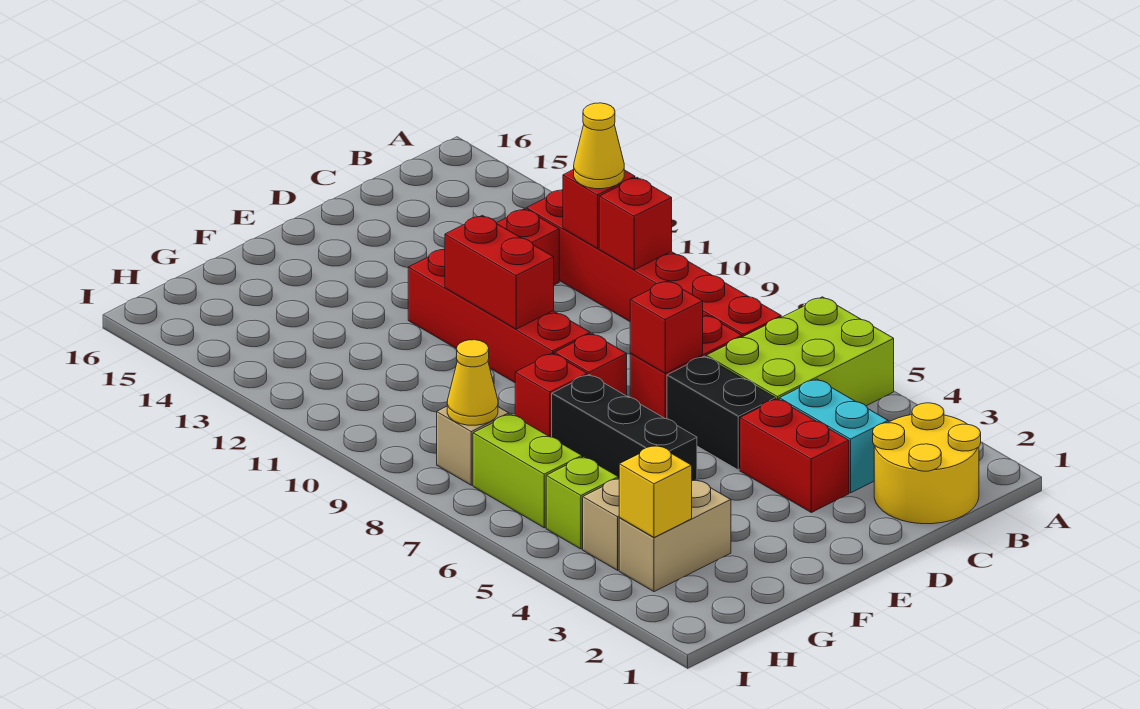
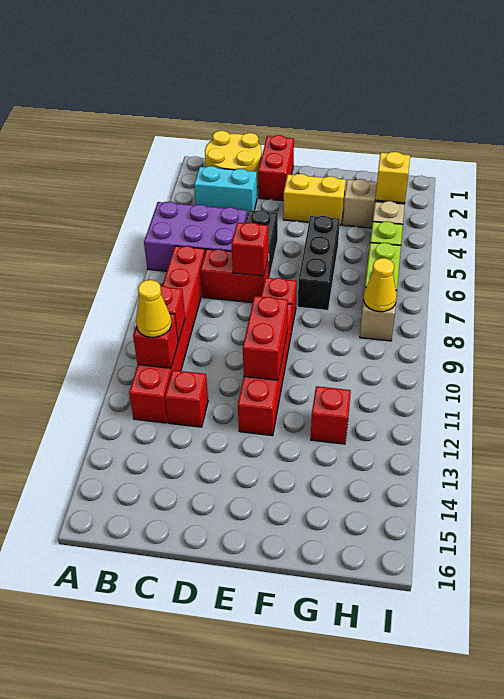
lime 2x3 brick [706,297,894,406] -> purple 2x3 brick [144,202,247,271]
cyan 1x2 brick [779,379,888,493] -> cyan 1x2 brick turned to [194,166,257,214]
red 1x2 brick [740,399,849,513] -> red 1x2 brick moved to [258,135,294,201]
none -> yellow 1x2 brick [283,174,346,225]
red 1x1 brick [515,353,587,437] -> red 1x1 brick moved to [311,386,351,444]

